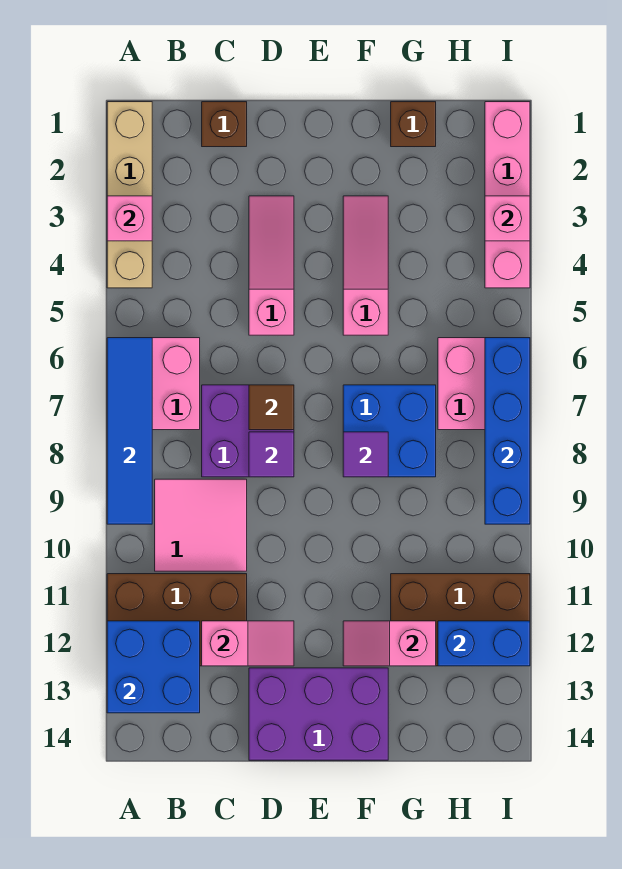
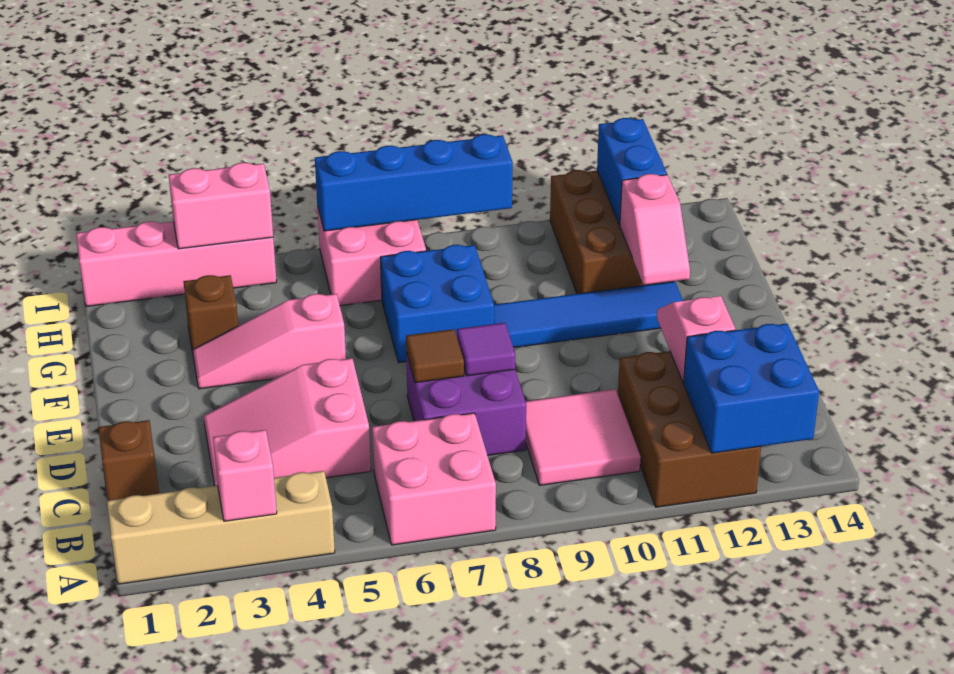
blue 1x4 tile [107,338,152,524] -> blue 1x4 tile moved to [494,281,683,348]
pink 1x3 slope [249,196,294,335] -> pink 2x3 slope [204,358,371,486]
purple 2x3 brick [249,668,388,760] -> none
purple 1x1 tile [343,432,388,477] -> none
brown 1x1 brick [391,102,436,147] -> brown 1x1 brick moved to [183,275,238,352]
pink 1x1 brick [485,196,530,241] -> pink 1x2 brick [169,163,273,249]

